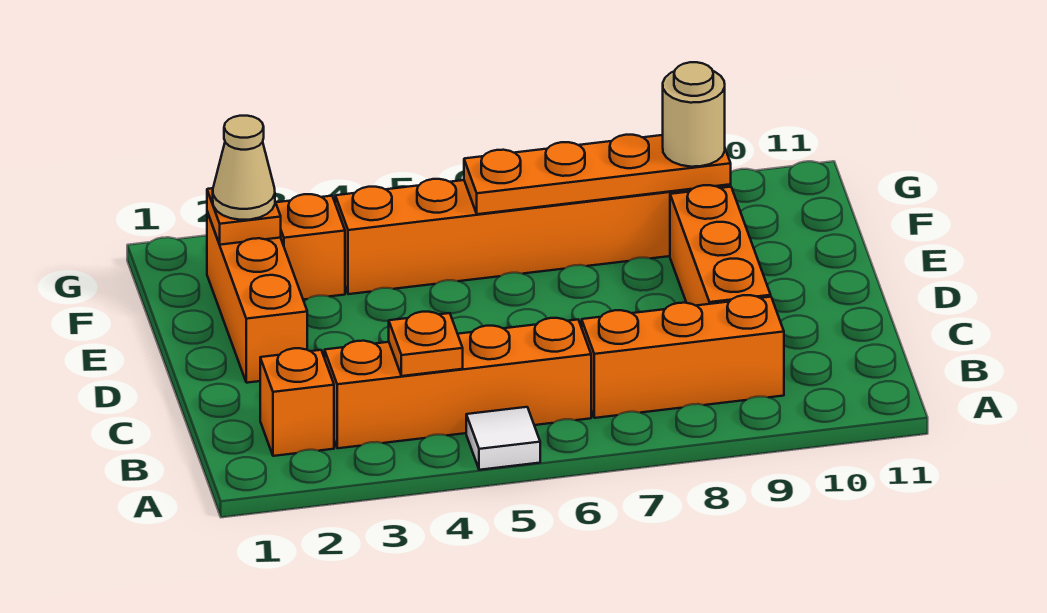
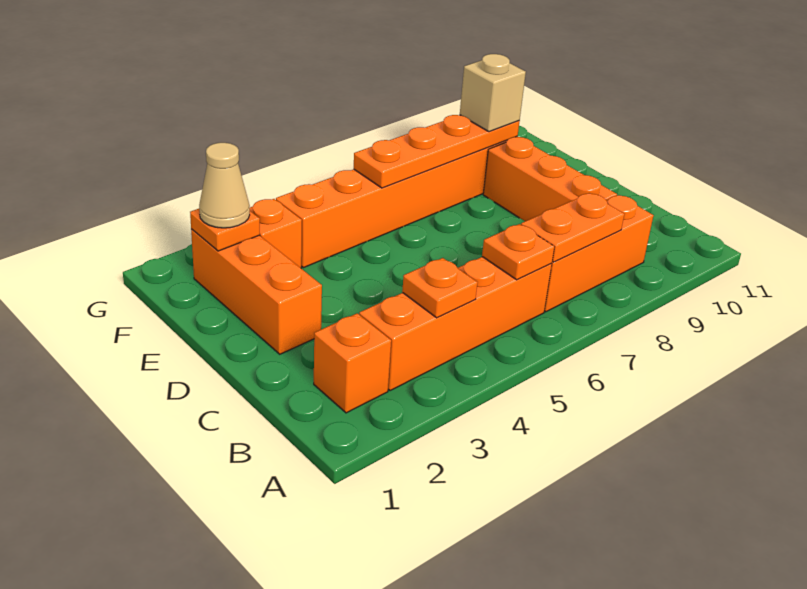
white 1x1 tile [466,407,540,470] -> none
none -> orange 1x1 plate [482,224,554,280]
none -> orange 1x2 plate [521,193,624,262]
tan 1x1 round brick [663,62,725,167] -> tan 1x1 brick [460,54,526,132]

